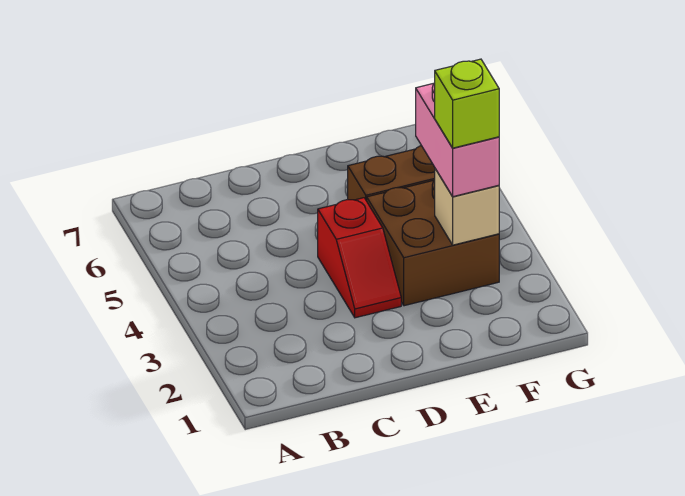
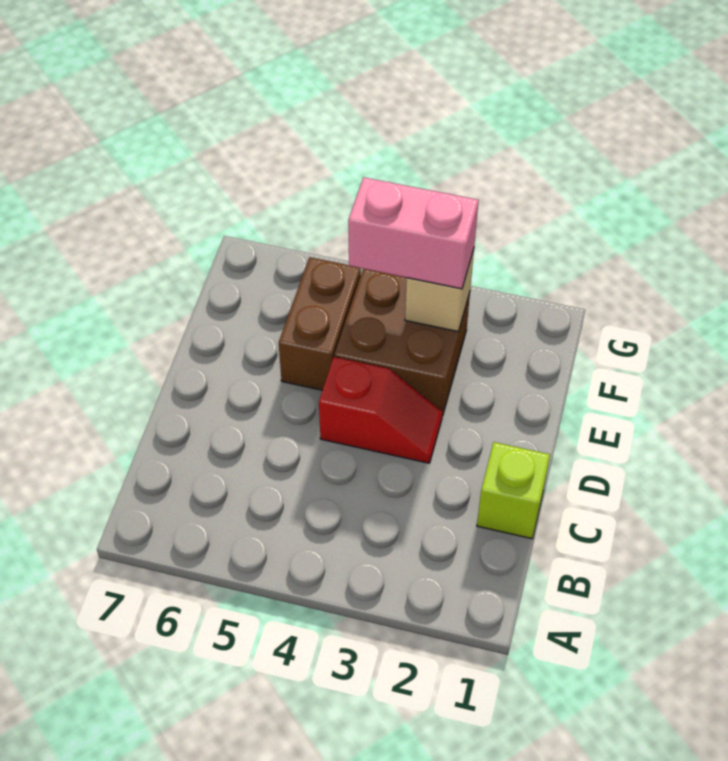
lime 1x1 brick [435,59,499,148] -> lime 1x1 brick moved to [477,442,550,539]

